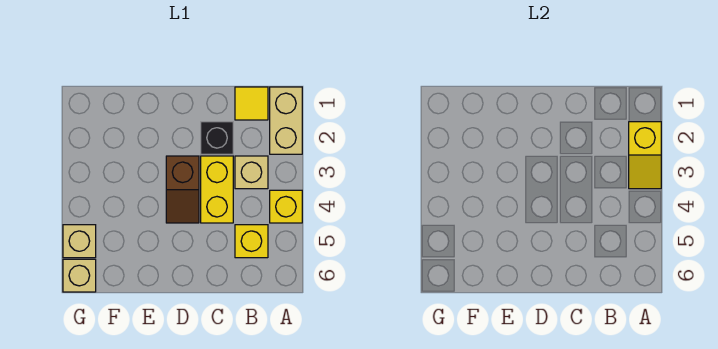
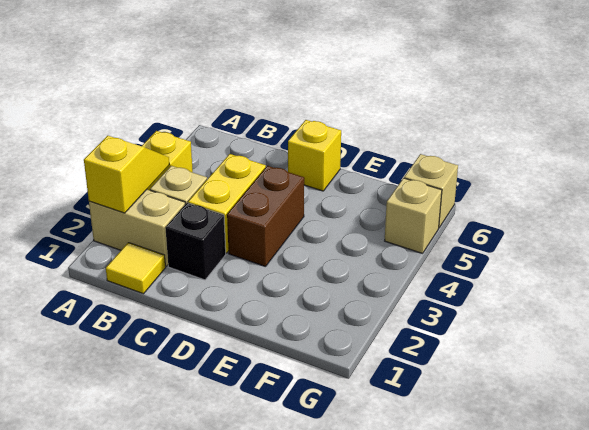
tan 1x2 brick [270,87,302,154] -> tan 1x2 brick turned to [89,190,185,266]
yellow 1x1 brick [235,225,268,258] -> yellow 1x1 brick moved to [288,120,341,191]
brown 1x2 slope [166,156,199,223] -> brown 1x2 brick [227,166,304,267]

